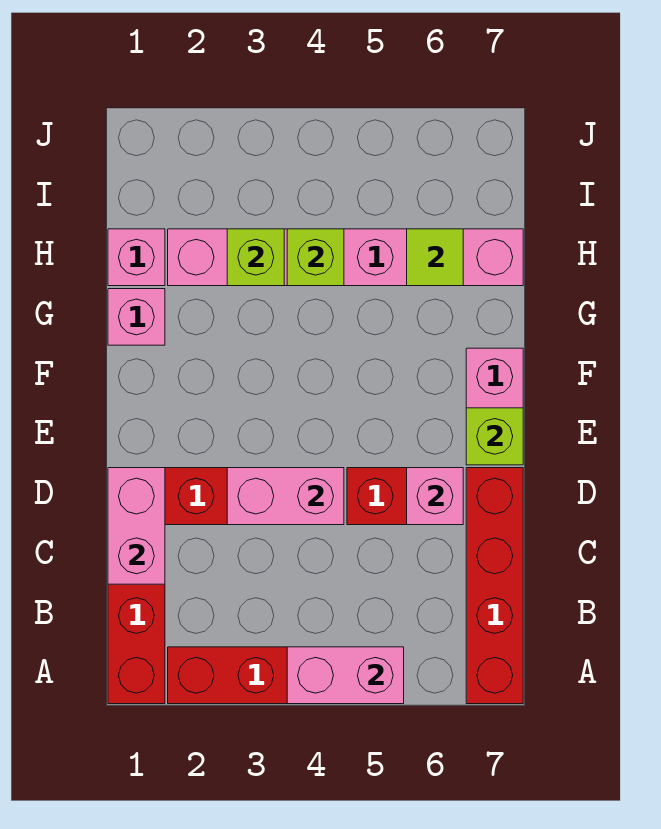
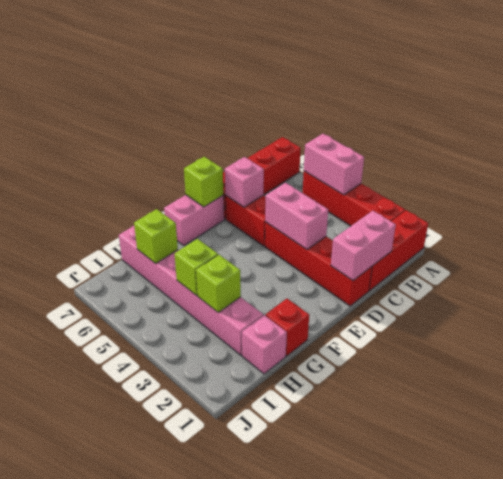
pink 1x1 brick [108,289,165,345] -> red 1x1 brick [265,299,309,356]
lime 1x1 tile [407,229,463,286] -> lime 1x1 brick [134,209,178,264]

